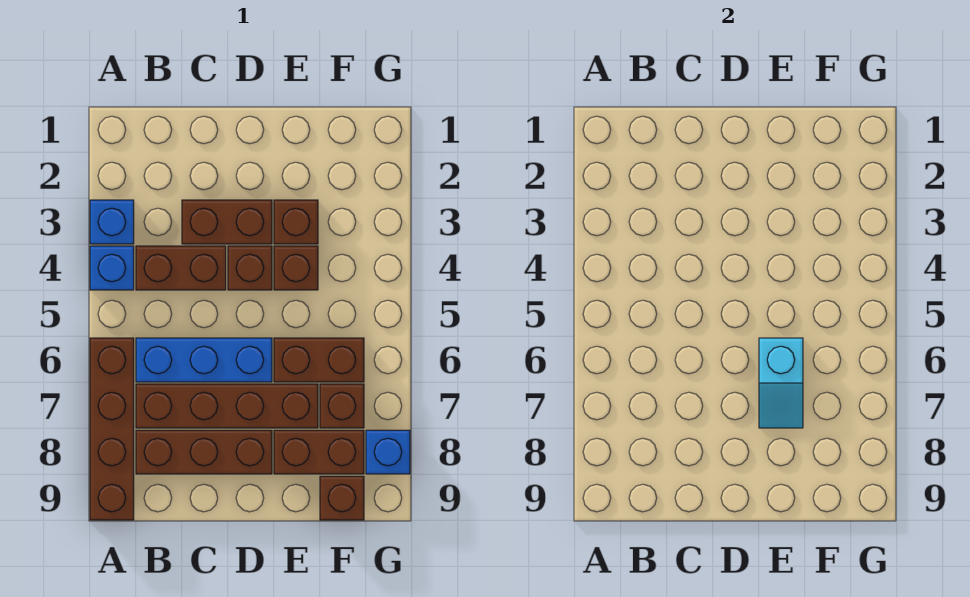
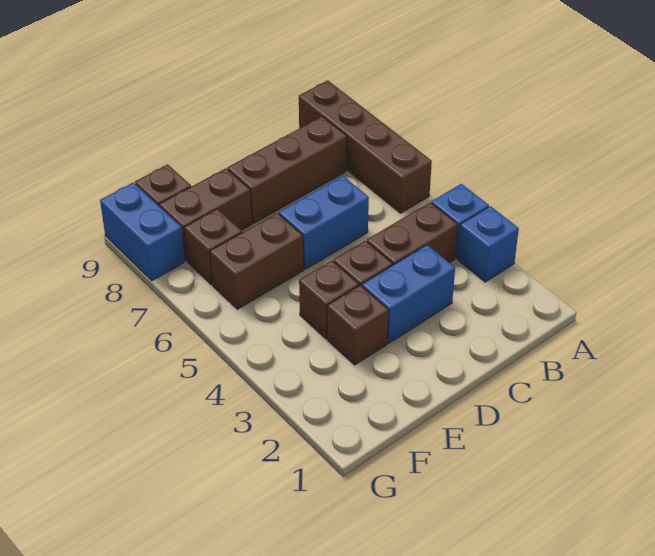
blue 1x3 brick [136,338,272,382] -> blue 1x2 brick [279,176,369,269]
brown 1x4 brick [136,384,318,428] -> none
brown 1x2 brick [182,200,272,244] -> blue 1x2 brick [362,245,455,344]
cyan 1x2 slope [759,338,803,428] -> none
blue 1x1 brick [366,430,410,474] -> blue 1x2 brick [100,182,185,281]

